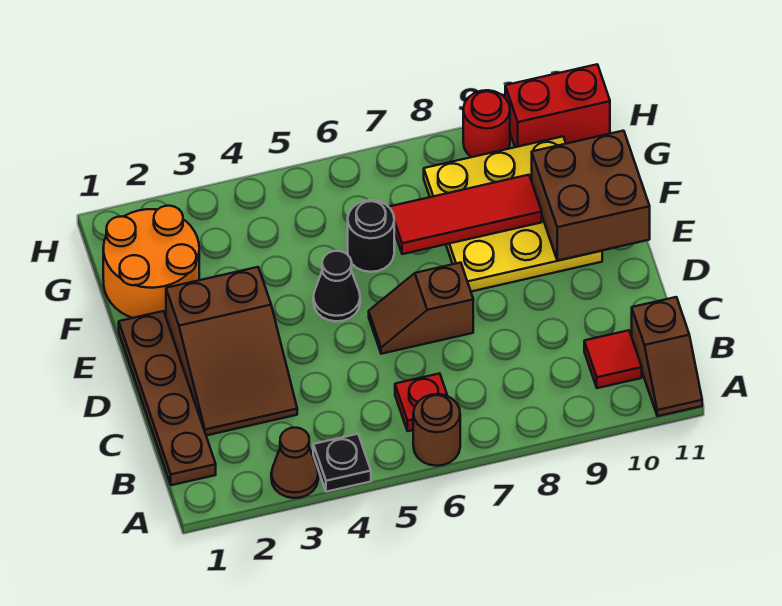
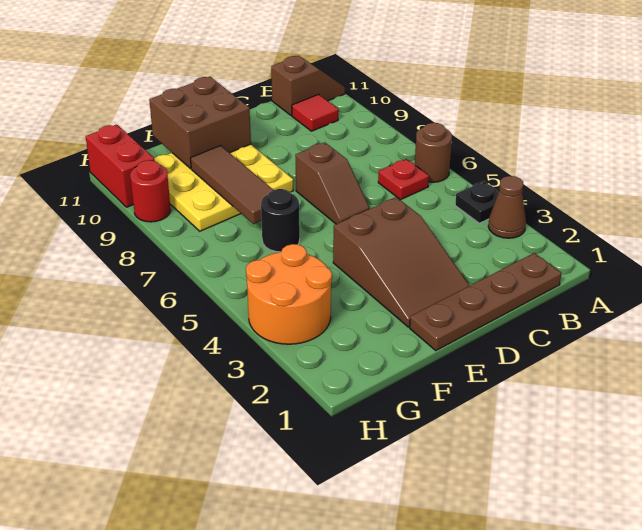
brown 2x3 slope [166,267,297,435] -> brown 2x3 slope turned to [333,197,470,327]
black 1x1 cone [313,251,360,321] -> none
orange 2x2 round brick [103,206,199,318] -> orange 2x2 round brick moved to [246,244,332,344]
red 1x3 tile [390,175,542,254] -> brown 1x3 tile [191,146,273,224]

